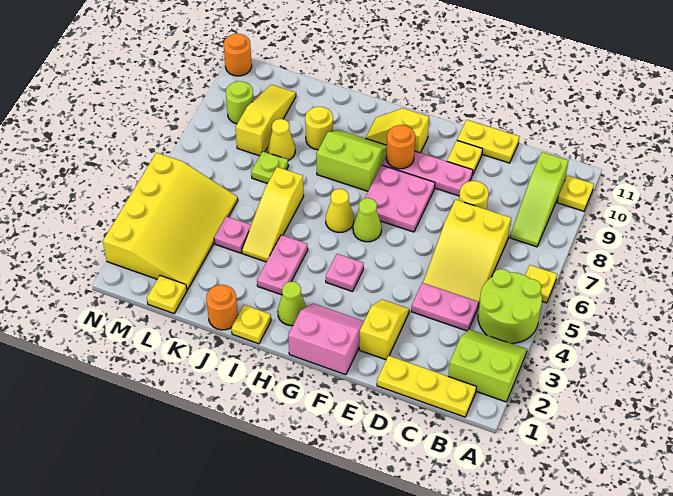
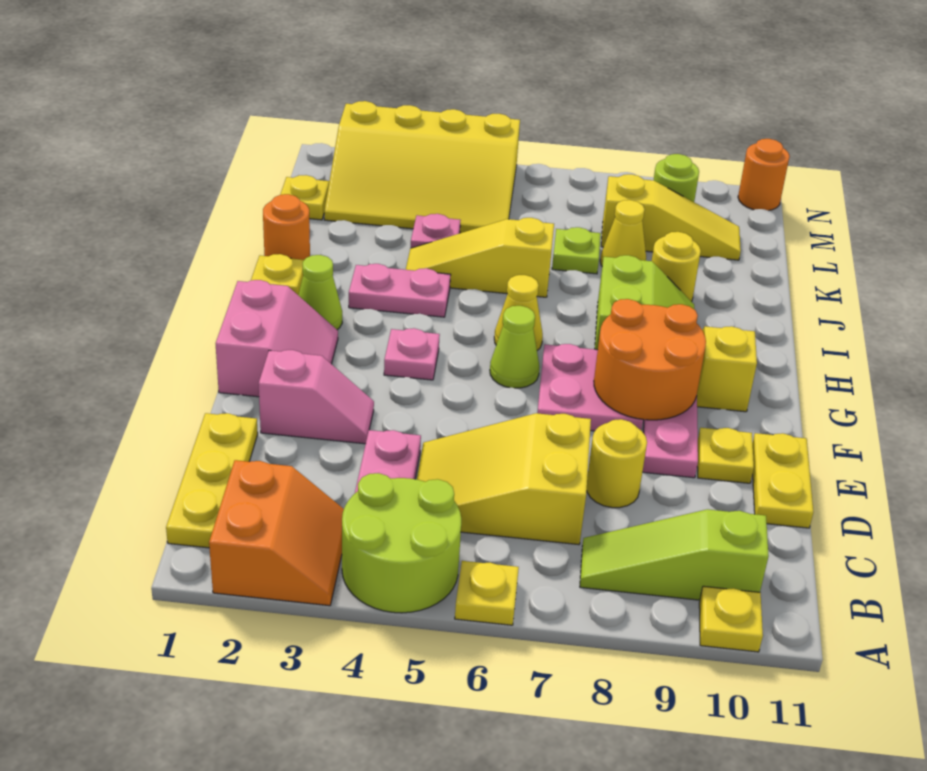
lime 2x2 slope [448,329,527,402] -> orange 2x2 slope [209,460,344,606]
yellow 1x2 slope [359,299,409,360] -> pink 1x2 slope [259,350,374,444]
orange 1x1 round brick [386,125,415,169] -> orange 2x2 round brick [594,299,706,420]

